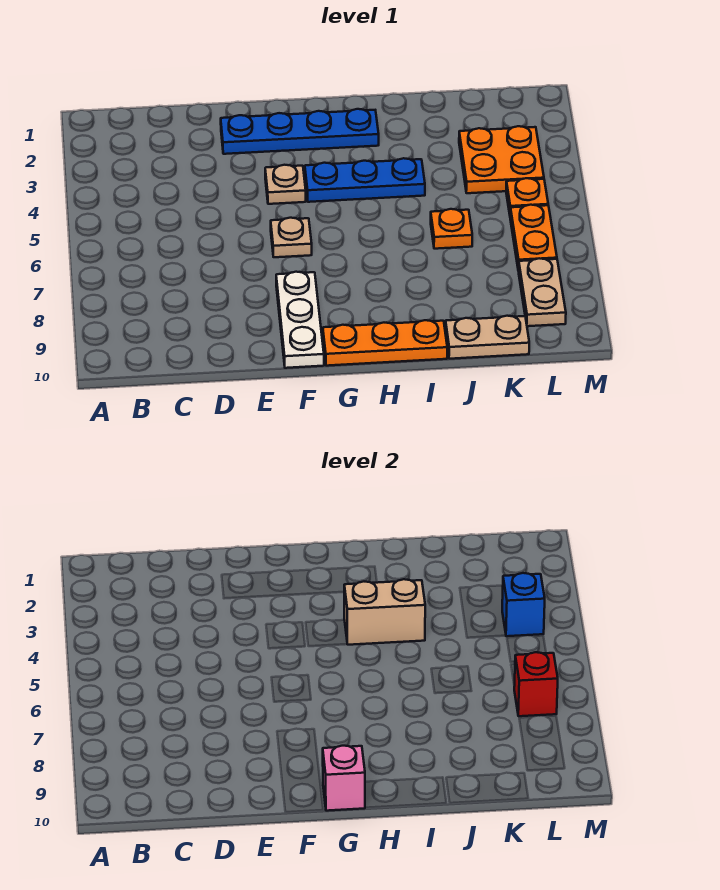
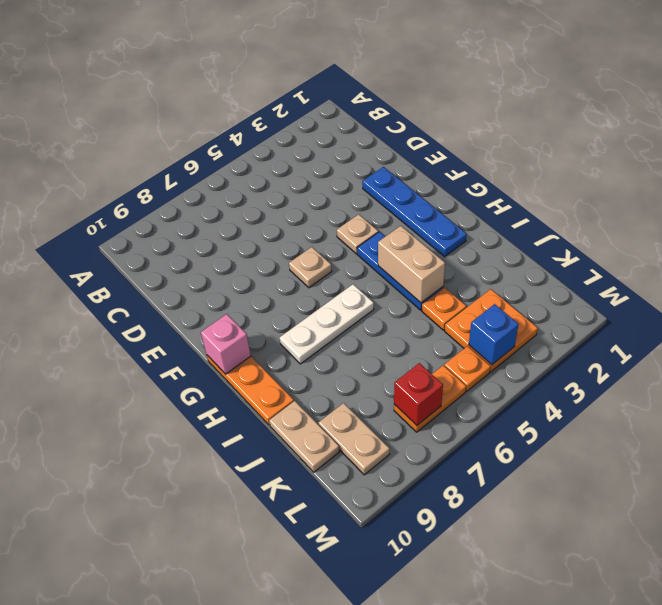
white 1x3 plate [276,272,324,368] -> white 1x3 plate moved to [280,284,374,364]
orange 1x1 plate [431,209,472,249] -> orange 1x1 plate moved to [422,287,466,330]
tan 1x2 plate [519,258,566,326] -> tan 1x2 plate turned to [318,403,390,475]

